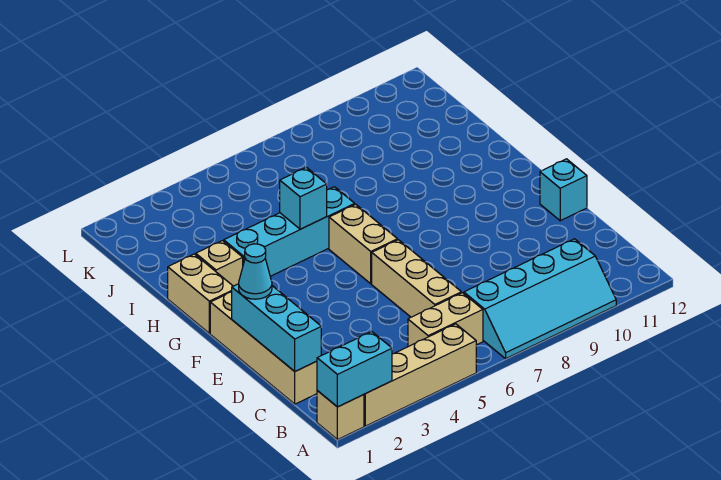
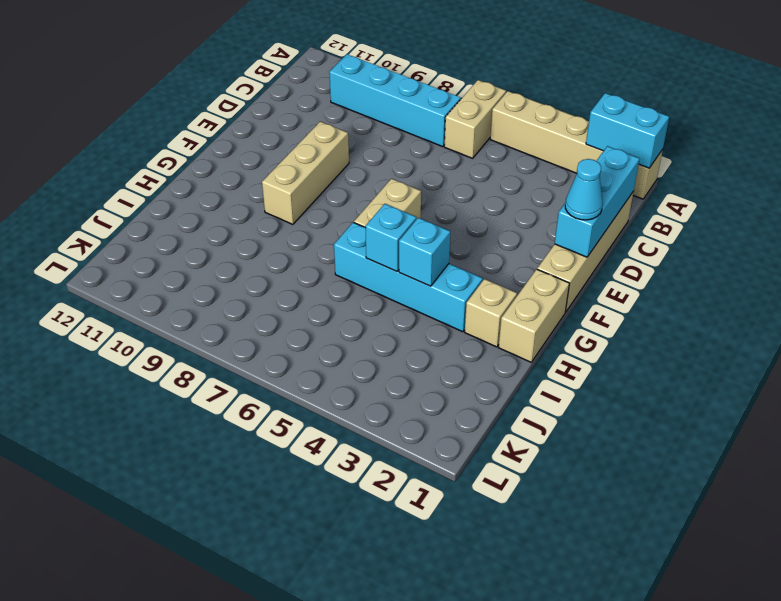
tan 1x2 brick [408,293,483,347] -> tan 1x2 brick turned to [444,80,506,158]
tan 1x3 brick [372,240,461,317] -> tan 1x3 brick moved to [262,121,349,224]
cyan 1x1 brick [540,159,587,221] -> cyan 1x1 brick moved to [399,218,450,286]

